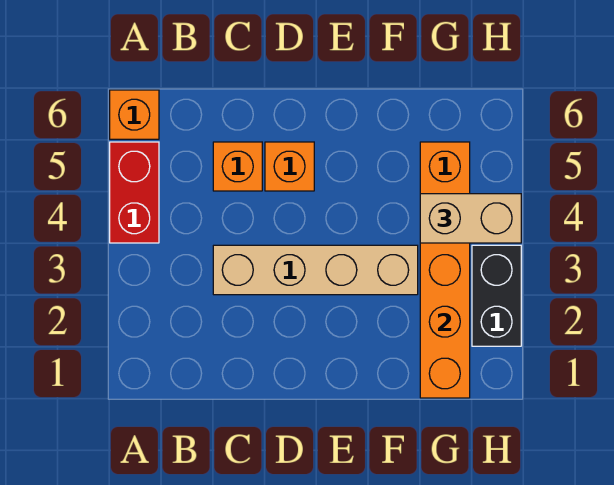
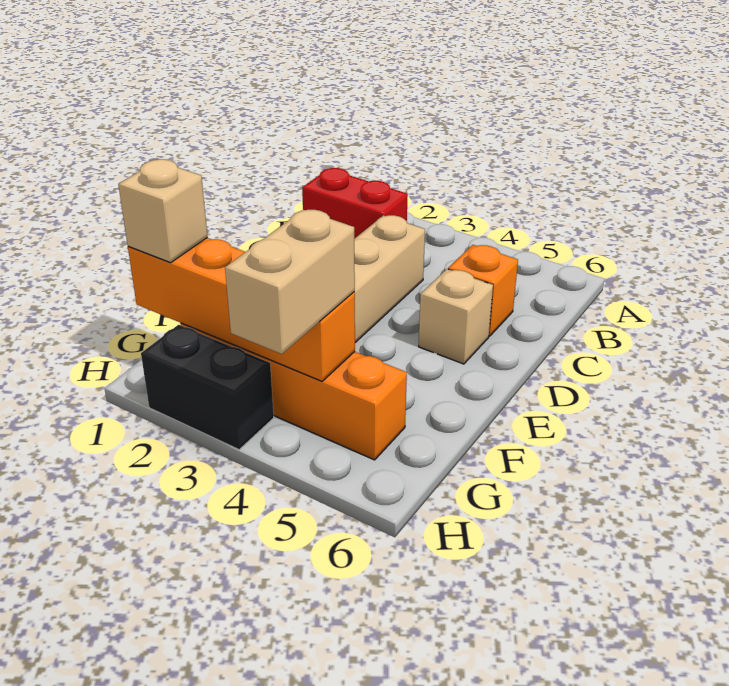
red 1x2 brick [110,142,159,243] -> red 1x2 brick moved to [302,168,408,239]
orange 1x1 brick [110,90,159,139] -> none
orange 1x1 brick [265,142,314,191] -> tan 1x1 brick [419,269,493,364]
none -> tan 1x1 brick [118,159,208,263]

